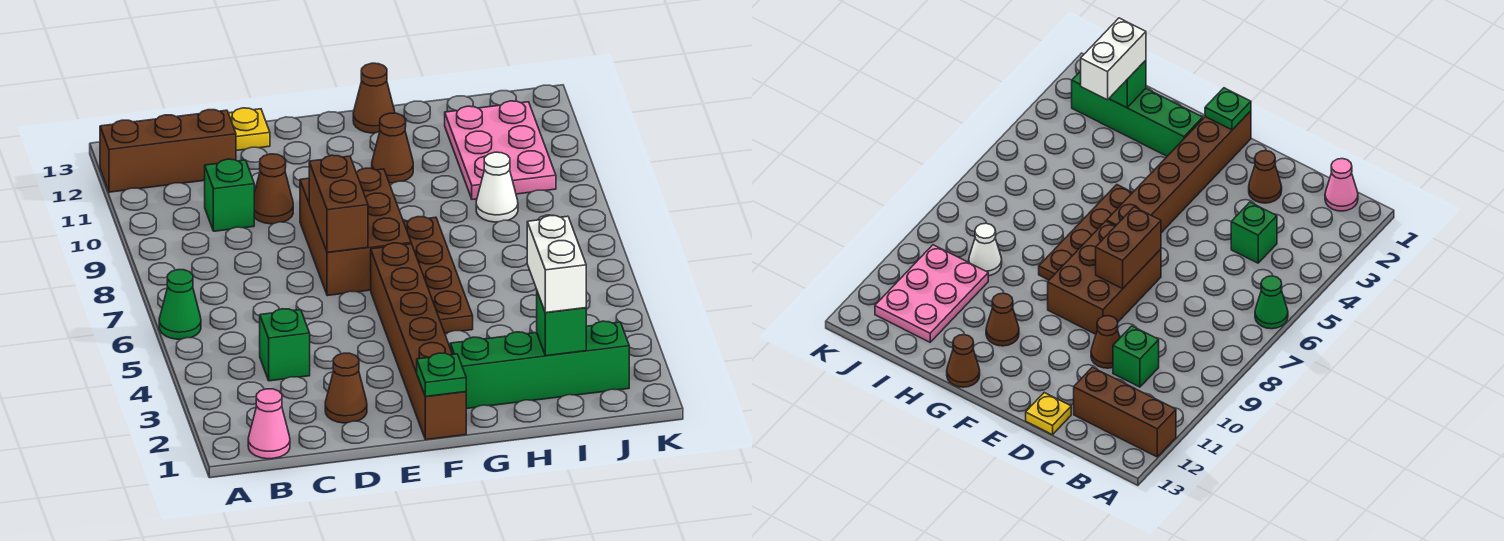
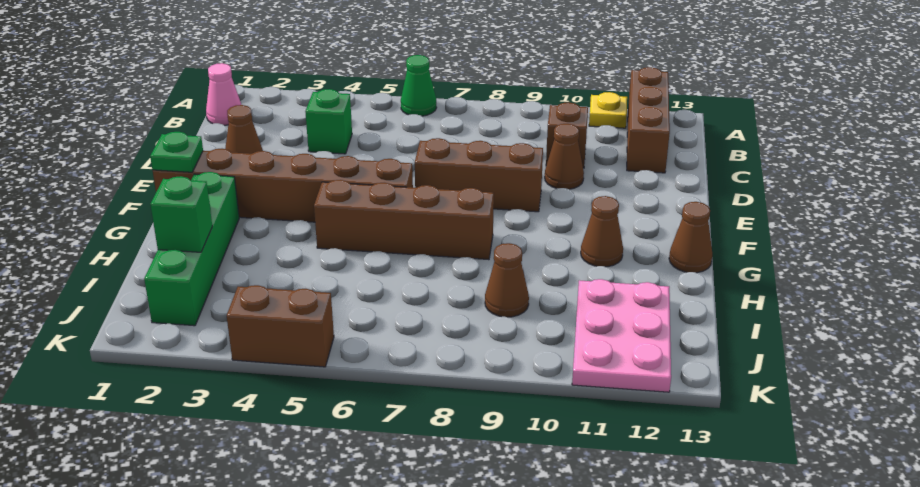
green 1x1 brick [205,159,254,231] -> brown 1x1 brick [546,102,588,168]
yellow 1x1 plate [228,108,270,151] -> yellow 1x1 plate moved to [589,92,627,128]
brown 2x3 brick [300,168,411,296] -> brown 1x3 brick [414,138,543,212]
brown 1x2 brick [309,155,368,252] -> brown 1x2 brick moved to [227,285,334,367]
brown 1x4 plate [404,217,473,333] -> brown 1x4 brick [314,180,494,260]
white 1x2 brick [527,216,586,313] -> none
white 1x1 cone [476,152,518,222] -> brown 1x1 cone [485,243,529,317]
pink 2x3 plate [445,101,556,200] -> pink 2x3 plate turned to [572,279,671,392]

